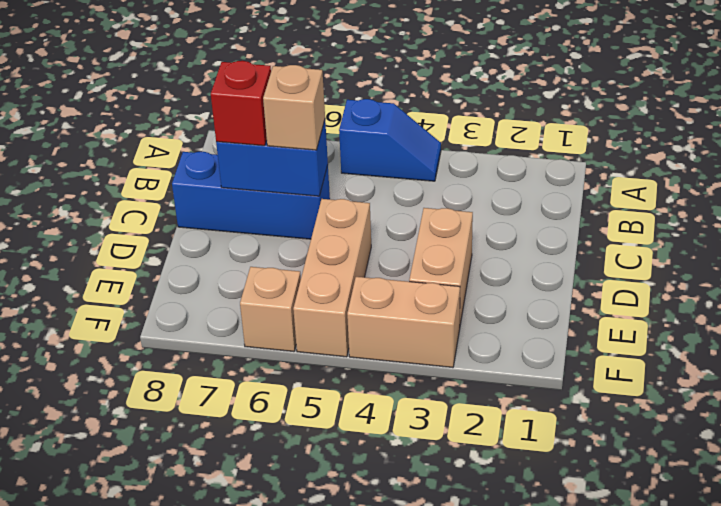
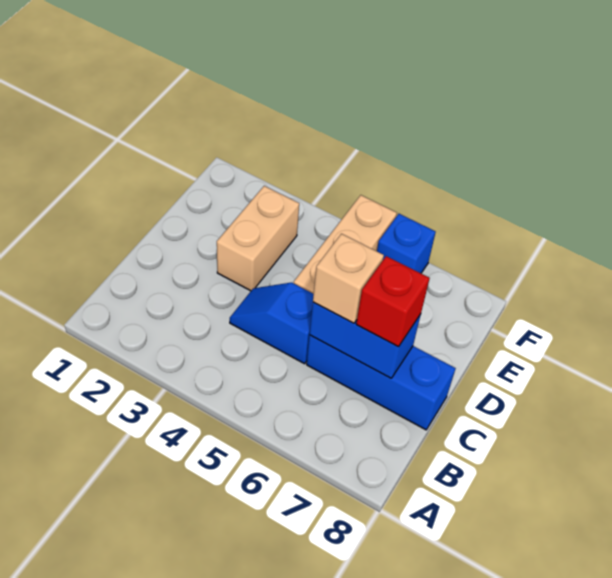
blue 1x2 slope [339,99,441,181] -> blue 1x2 slope moved to [230,283,314,364]
tan 1x2 brick [347,277,460,368] -> none
tan 1x1 brick [240,267,301,352] -> blue 1x1 brick [377,214,436,273]

